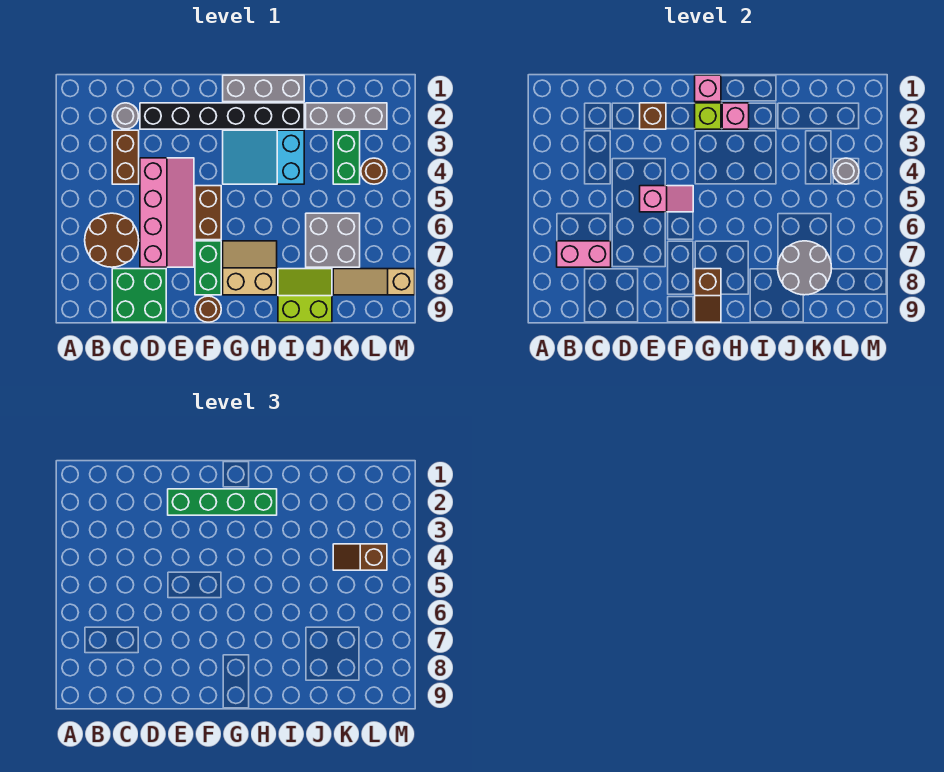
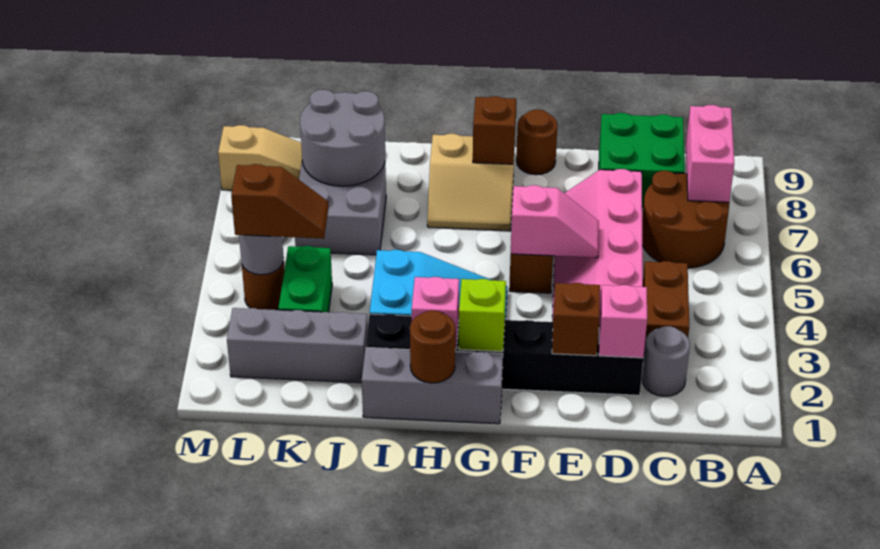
pink 1x2 brick [557,241,611,267] -> pink 1x2 brick turned to [686,105,734,202]
green 1x4 brick [168,489,277,515] -> none
pink 1x2 slope [640,186,693,212] -> pink 1x2 slope turned to [511,185,599,258]
green 1x2 brick [195,241,221,295] -> none
pink 1x1 brick [695,75,721,102] -> pink 1x1 brick moved to [599,285,647,358]
none -> brown 1x1 round brick [410,311,456,383]
lime 2x2 slope [278,269,332,322] -> none

